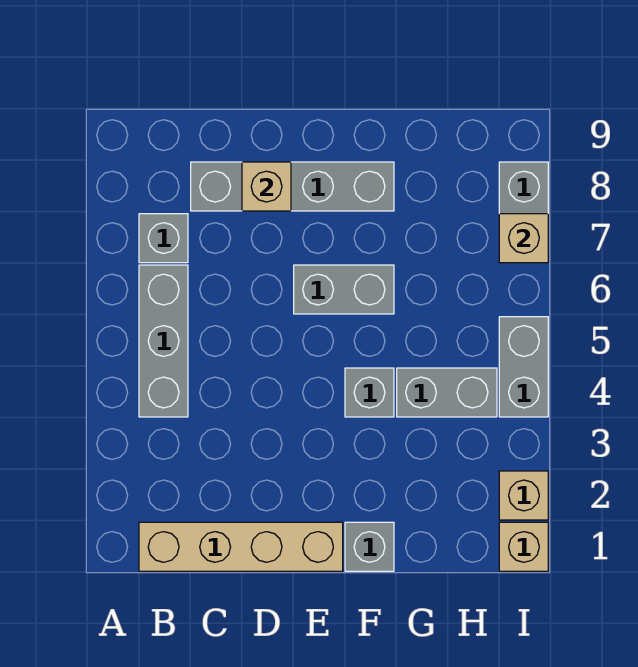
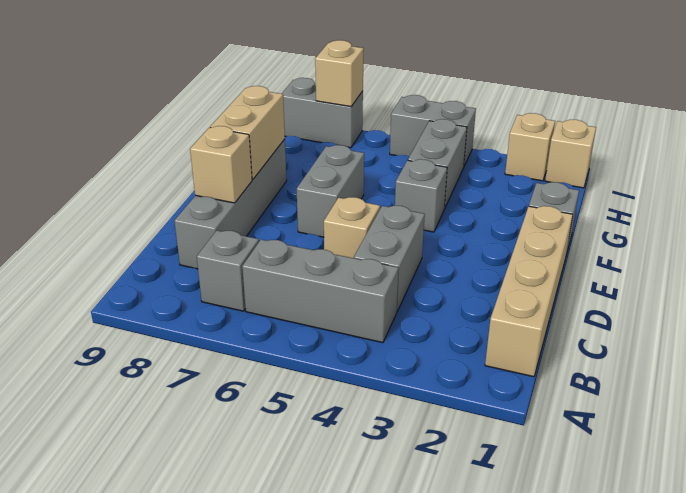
none -> grey 1x2 brick [354,206,425,311]
none -> tan 1x1 brick [324,197,380,258]
none -> tan 1x2 brick [210,86,285,180]

